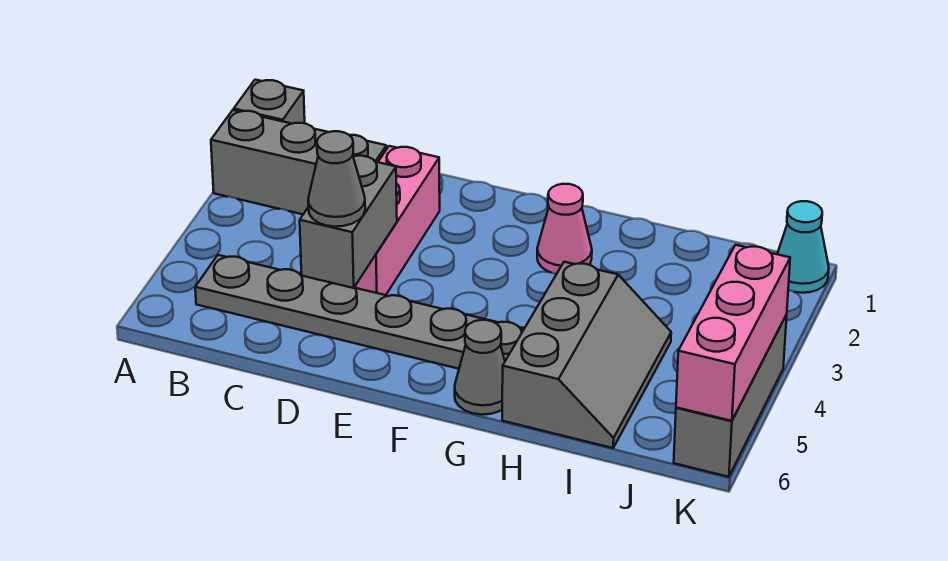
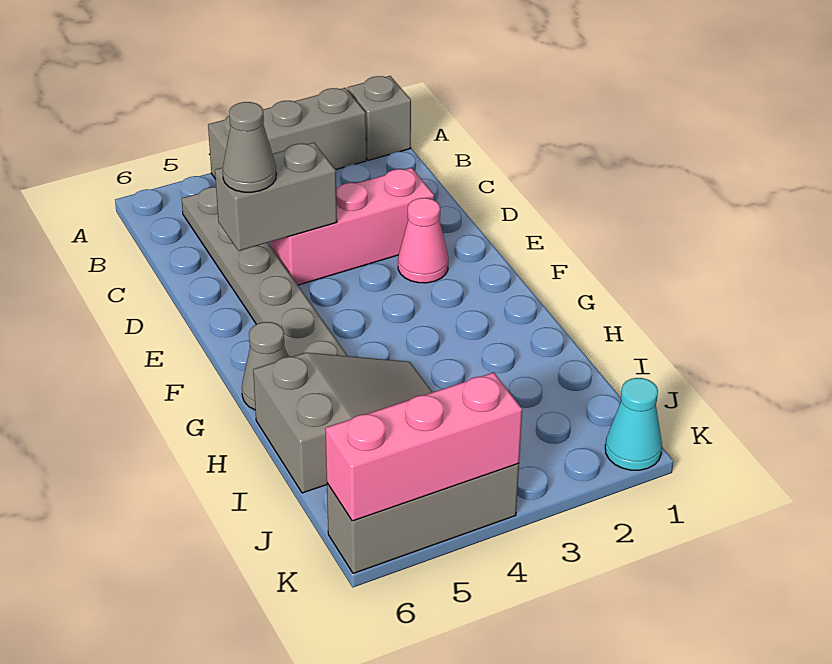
grey 1x3 brick [211,110,386,214] -> grey 1x3 brick turned to [208,88,366,179]
pink 1x1 cone [537,184,592,274] -> pink 1x1 cone moved to [398,198,448,283]
grey 2x3 slope [502,262,671,448] -> grey 2x3 slope turned to [253,353,432,493]

